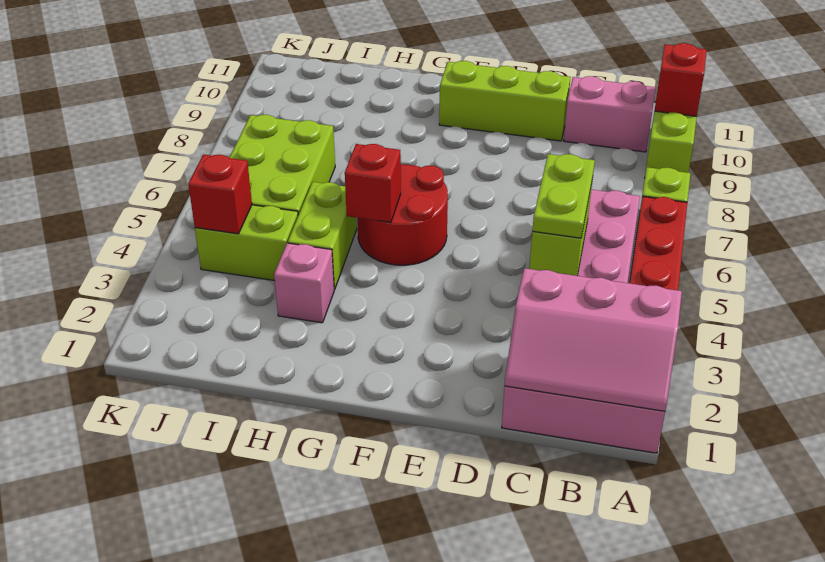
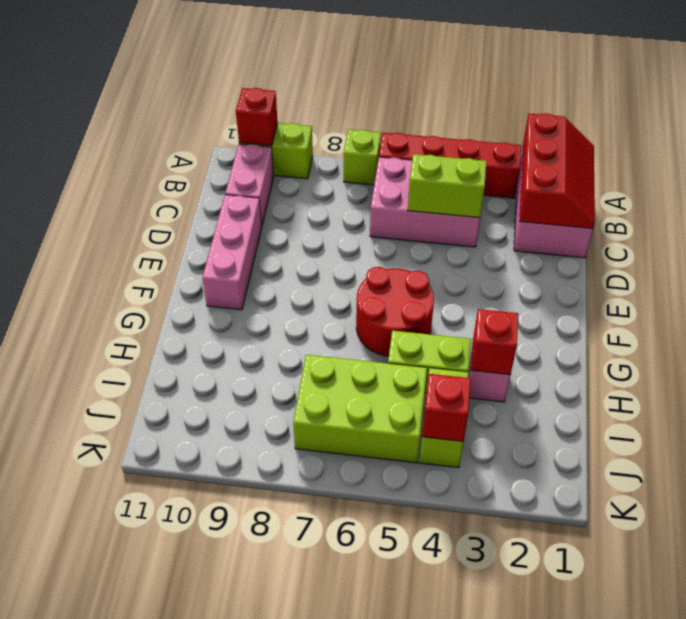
pink 2x3 slope [505,268,682,411] -> red 2x3 slope [520,113,595,229]
lime 1x2 plate [532,154,595,238] -> none
lime 1x3 brick [439,61,571,141] -> pink 1x3 brick [202,195,262,310]
red 1x1 brick [345,144,401,223] -> red 1x1 brick moved to [471,309,518,375]

